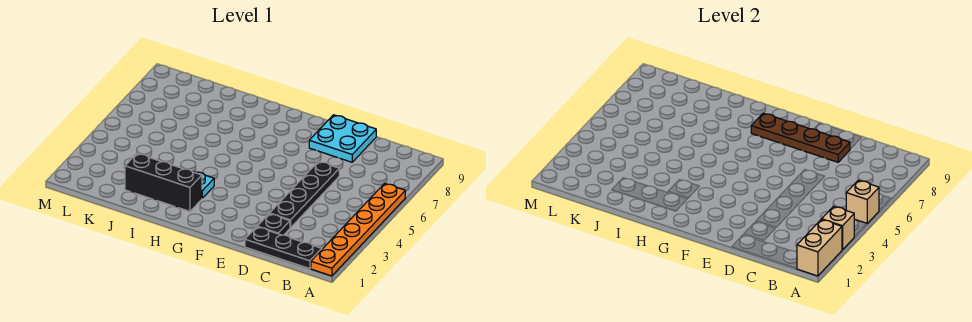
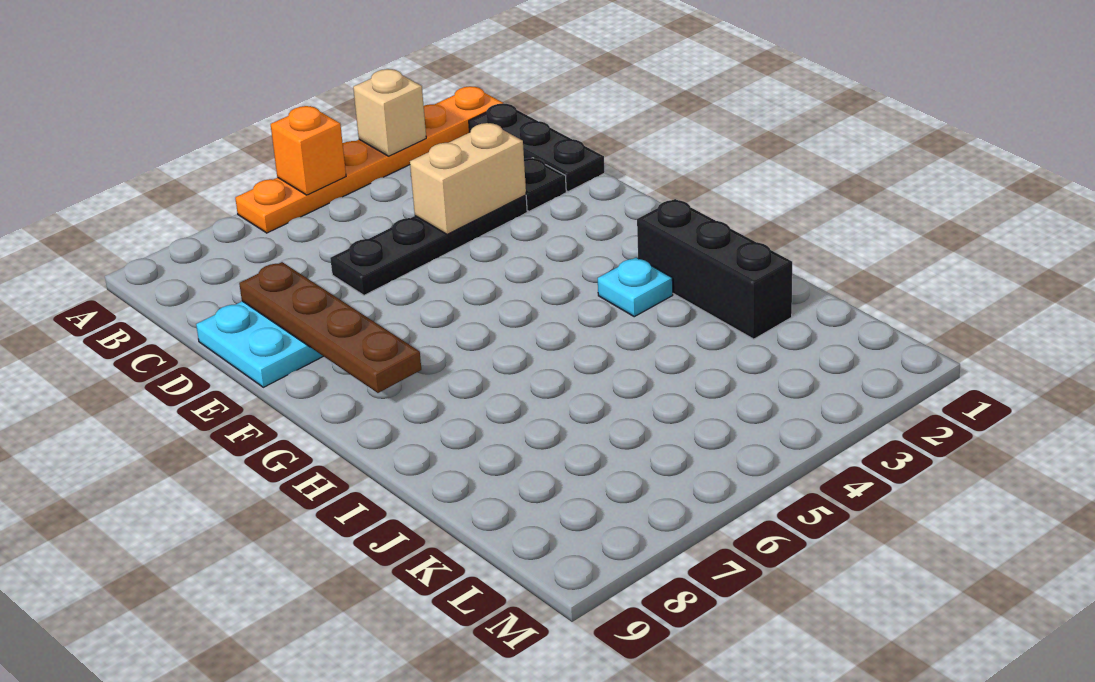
tan 1x2 brick [797,219,842,276] -> tan 1x2 brick moved to [410,123,526,234]
tan 1x1 brick [846,180,879,223] -> orange 1x1 brick [271,106,346,195]

